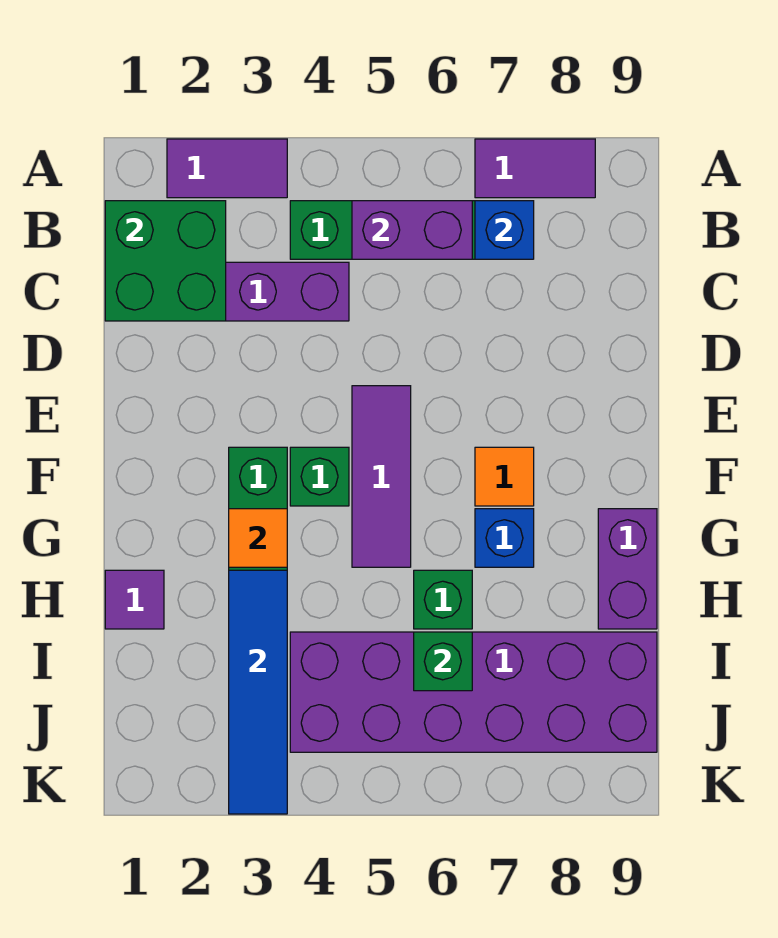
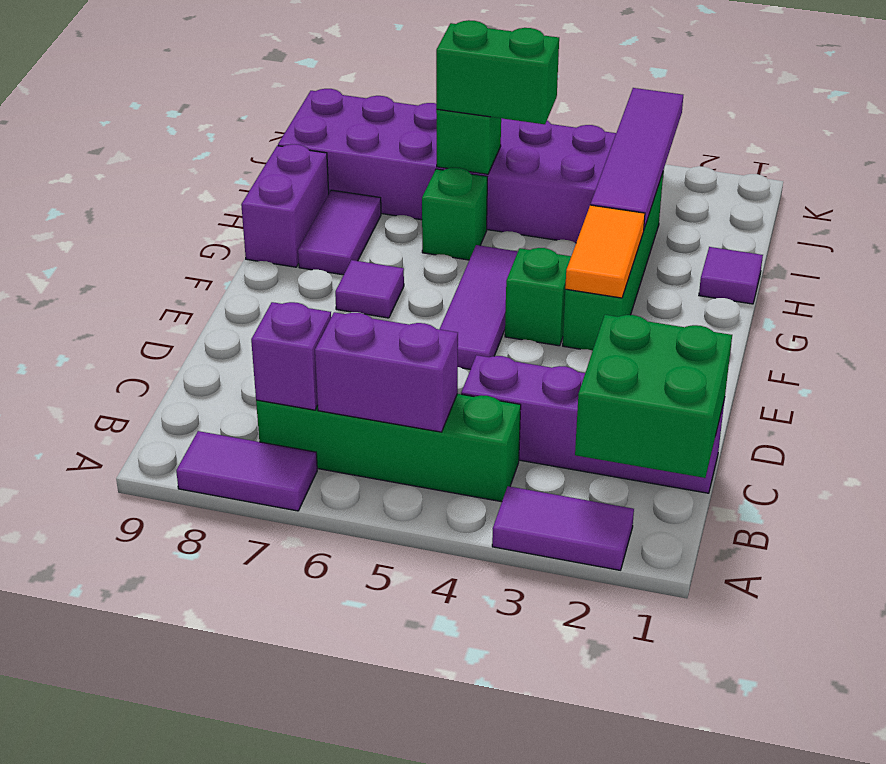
blue 1x1 brick [475,201,534,259] -> purple 1x1 brick [251,302,331,410]
orange 1x1 tile [475,447,534,506] -> purple 1x1 tile [335,260,404,318]
orange 1x1 tile [229,509,287,567] -> orange 1x2 tile [565,205,645,298]
blue 1x1 brick [475,509,534,567] -> none
none -> purple 1x2 tile [298,190,381,275]
blue 1x4 tile [229,570,287,814] -> purple 1x4 tile [591,88,683,229]
none -> green 1x2 brick [436,20,559,124]

